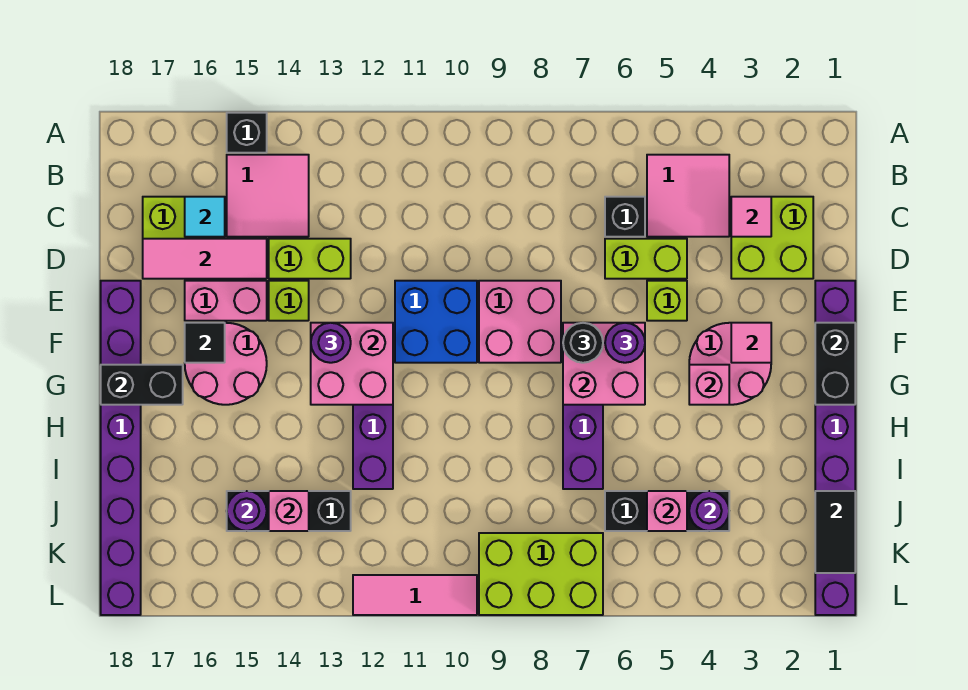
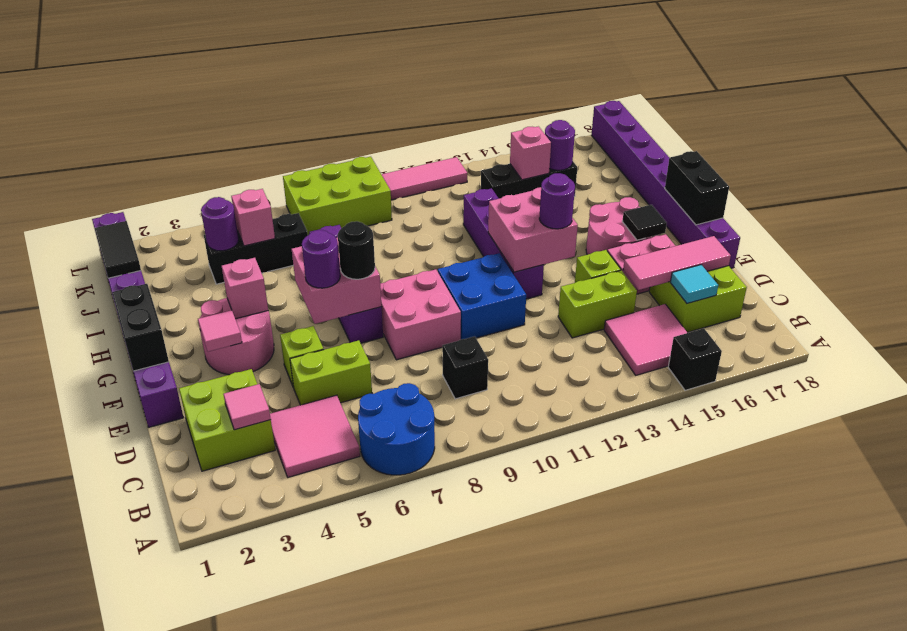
none -> blue 2x2 round brick [358,383,435,475]
black 1x1 brick [605,197,645,237] -> black 1x1 brick moved to [442,336,488,399]
black 1x2 brick [101,365,183,405] -> black 1x2 brick turned to [665,151,729,225]

